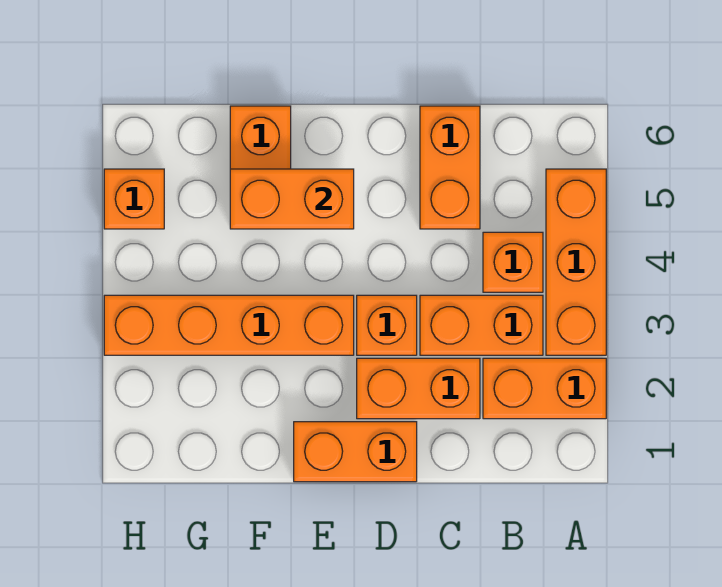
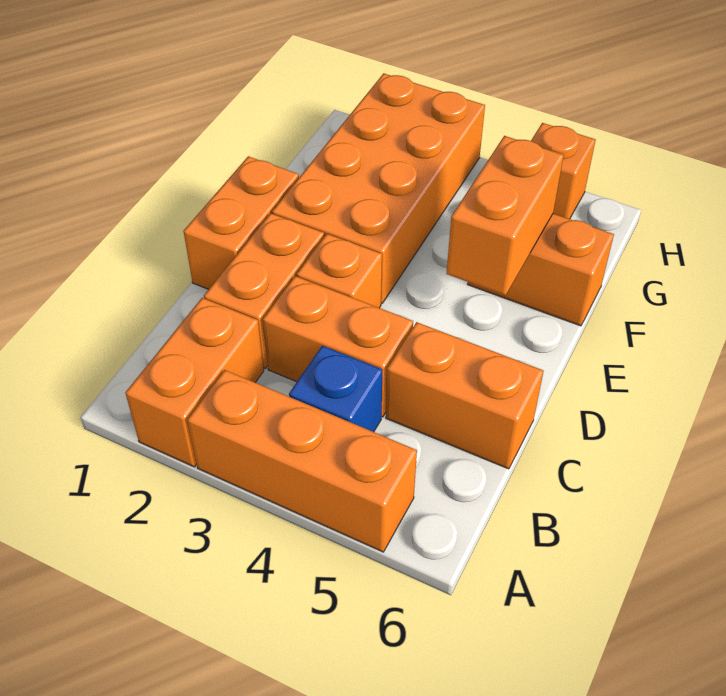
orange 1x2 brick [420,295,543,355] -> orange 1x2 brick turned to [263,276,413,417]
orange 1x1 brick [483,232,543,292] -> blue 1x1 brick [289,346,383,432]
orange 1x4 brick [104,295,354,355] -> orange 2x4 brick [272,73,485,303]

